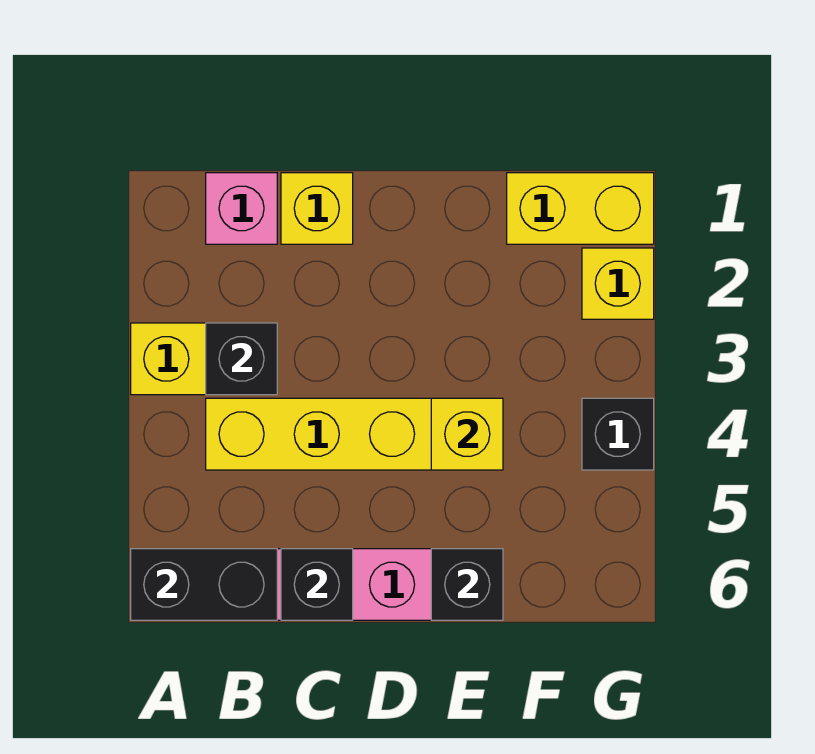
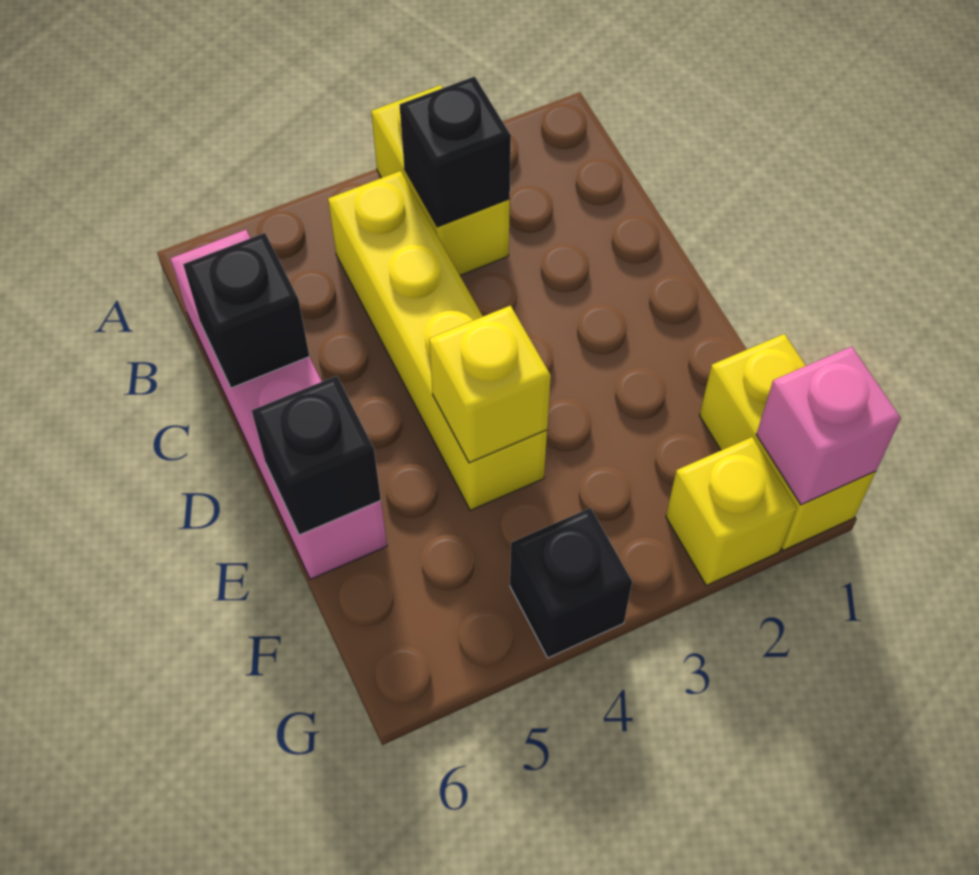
black 1x2 brick [131,549,277,620] -> none
pink 1x1 brick [206,173,277,244] -> pink 1x1 brick moved to [756,346,901,505]
yellow 1x1 brick [281,173,353,244] -> none

